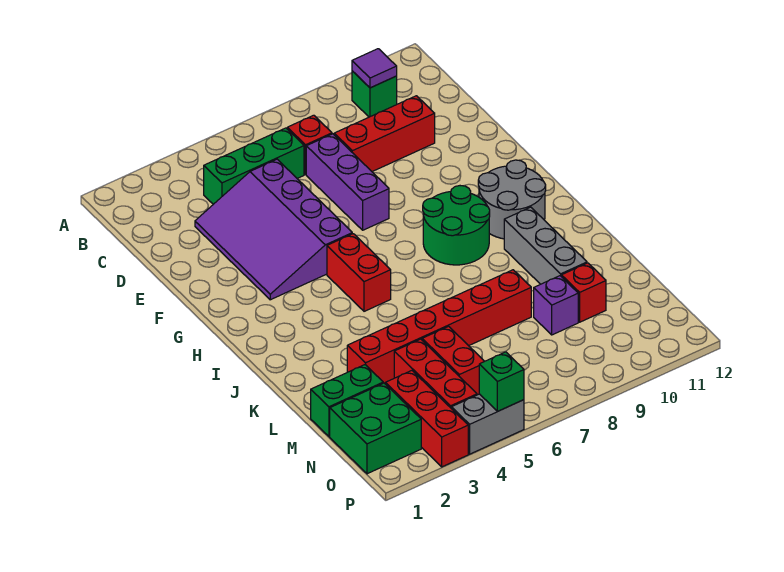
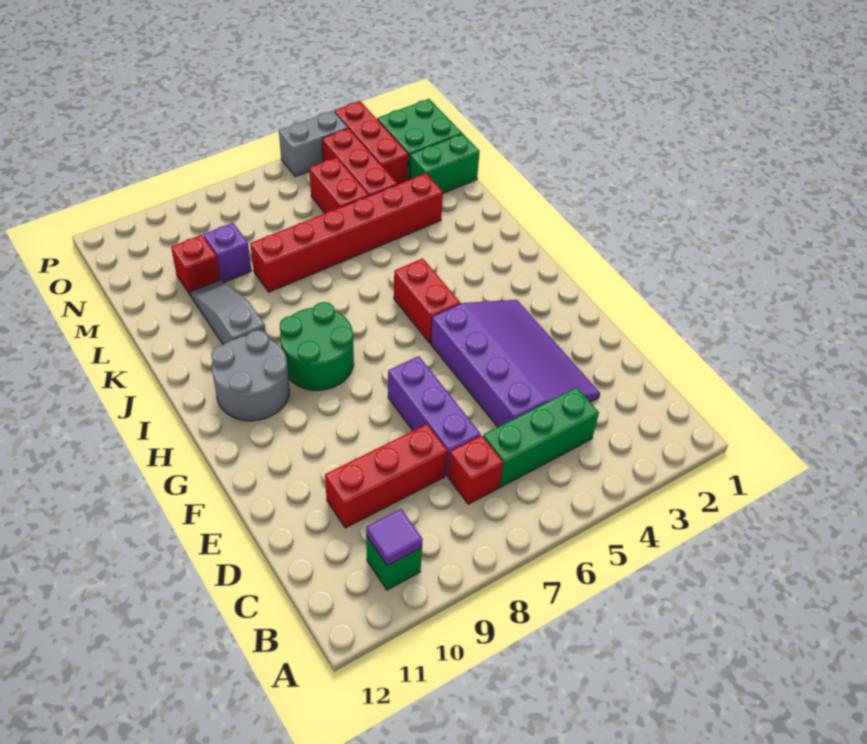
grey 1x3 brick [504,207,587,284] -> grey 1x3 slope [190,280,266,345]
green 1x1 brick [479,352,524,411] -> none

